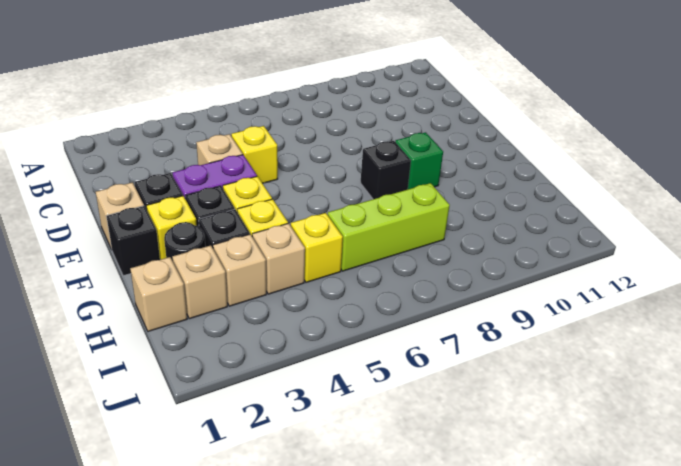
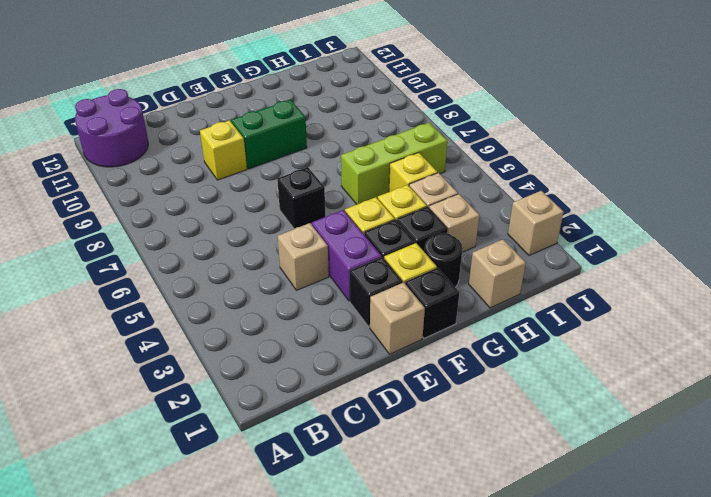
none -> purple 2x2 round brick [75,89,148,167]
yellow 1x1 brick [231,126,278,183] -> yellow 1x1 brick moved to [200,120,247,180]
black 1x1 brick [360,141,411,199] -> black 1x1 brick moved to [277,167,325,229]
green 1x1 brick [395,132,443,189] -> green 1x2 brick [231,100,307,169]
tan 1x1 brick [172,245,227,319] -> tan 1x1 brick moved to [508,191,564,255]
lime 1x3 brick [328,183,450,271] -> lime 1x3 brick turned to [341,123,447,204]

